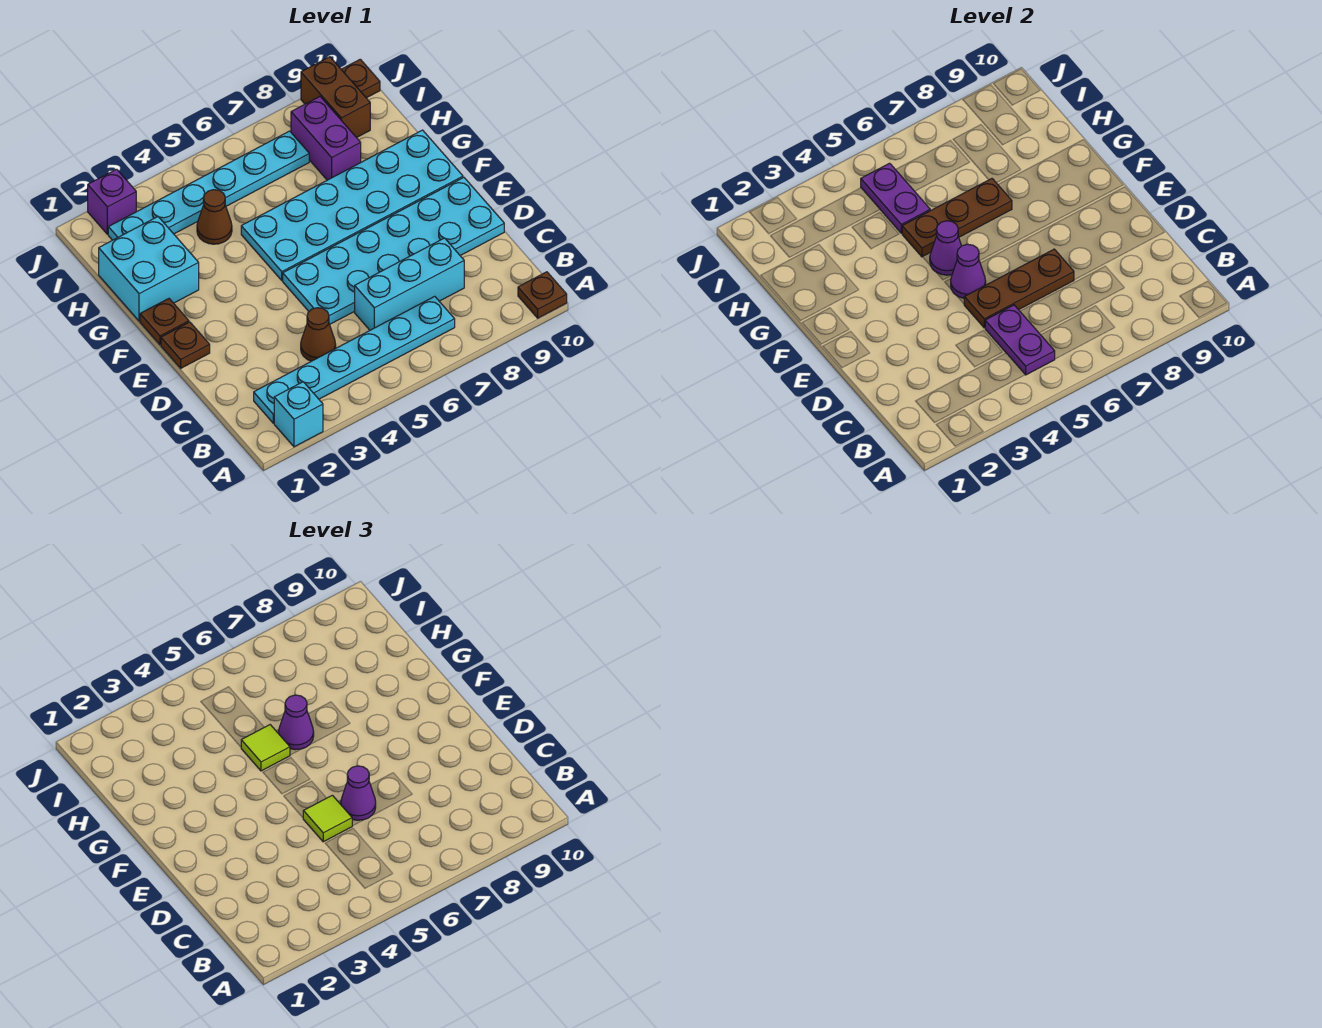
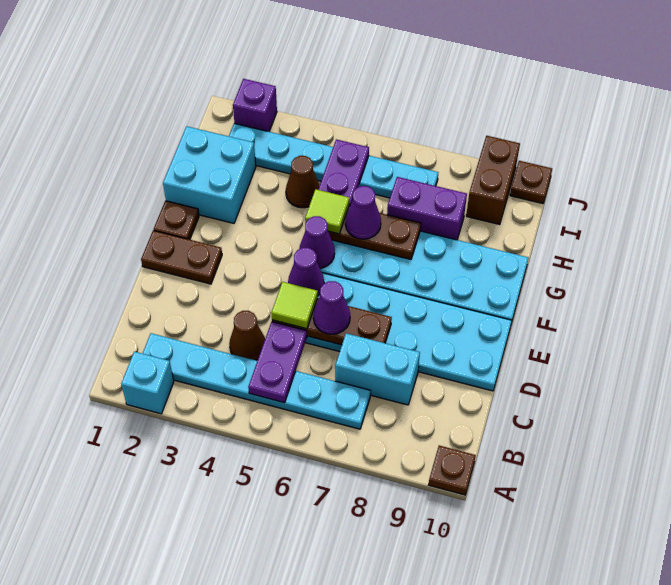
cyan 1x3 brick [355,238,464,330] -> cyan 1x2 brick [335,333,420,405]
brown 1x1 plate [161,322,210,368] -> brown 1x2 plate [141,230,222,284]
purple 1x2 brick [291,97,361,180] -> purple 1x2 brick turned to [387,177,467,240]

